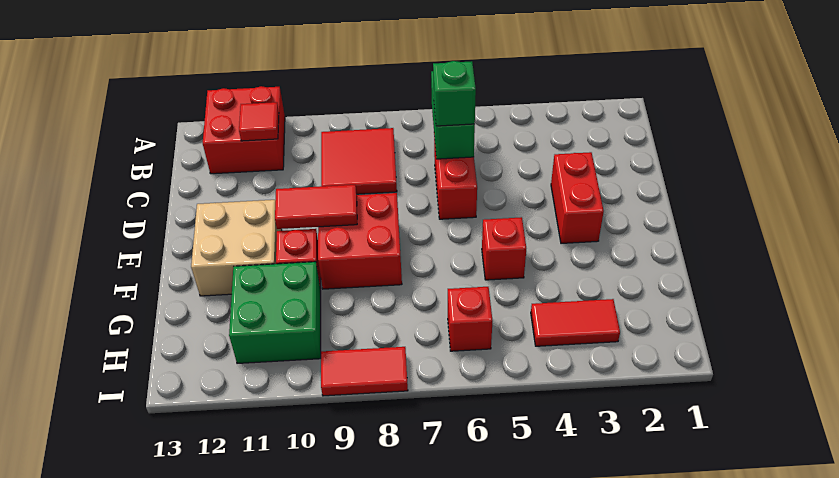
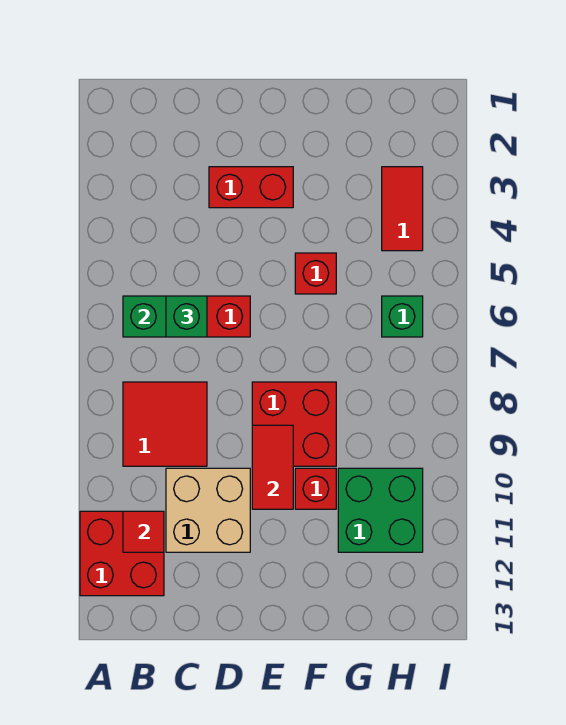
tan 2x2 brick [191,200,282,296] -> tan 2x2 brick moved to [166,468,250,552]
red 1x1 brick [448,287,492,351] -> green 1x1 brick [382,296,423,337]
red 1x2 tile [321,347,408,396] -> none

